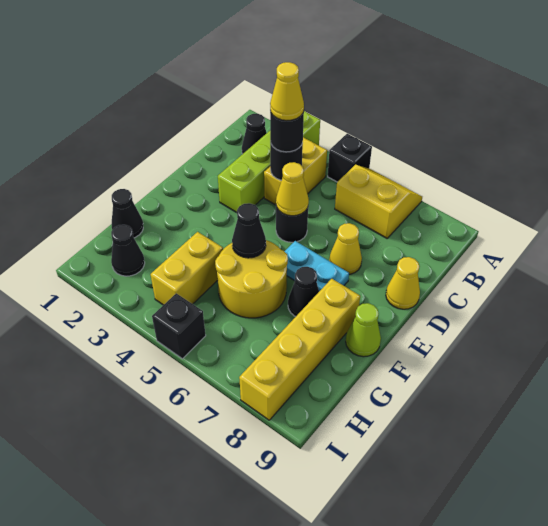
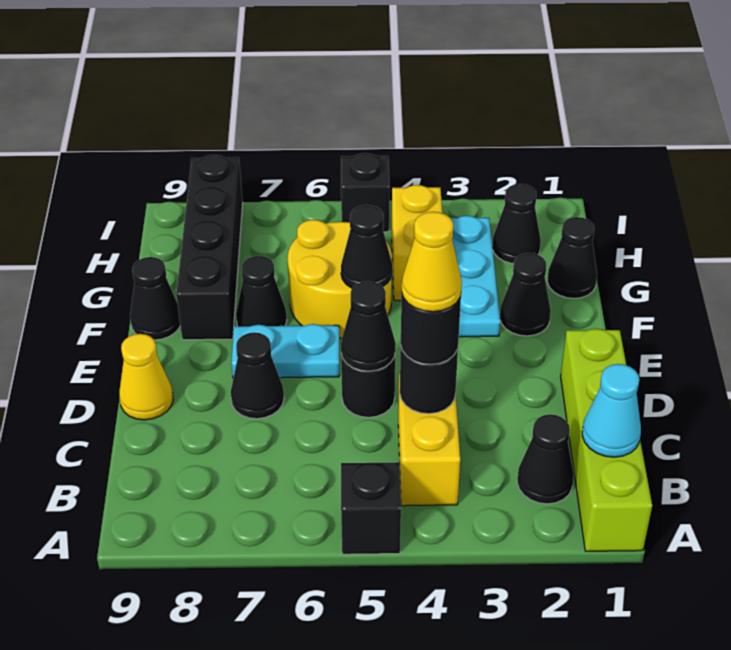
lime 1x4 brick [218,111,320,213] -> lime 1x4 brick moved to [561,329,652,551]
yellow 2x2 slope [335,165,422,238] -> none
none -> cyan 1x1 cone [582,364,641,457]
yellow 1x1 cone [276,162,309,216] -> black 1x1 cone [341,281,396,371]
yellow 1x1 cone [329,223,362,274] -> black 1x1 cone [231,333,284,419]
none -> black 1x1 cone [500,253,551,336]
none -> cyan 1x3 plate [451,216,500,337]
yellow 1x4 brick [239,279,360,420] -> black 1x4 brick [176,155,243,340]
lime 1x1 cone [346,303,381,357] -> black 1x1 cone [130,257,180,340]

